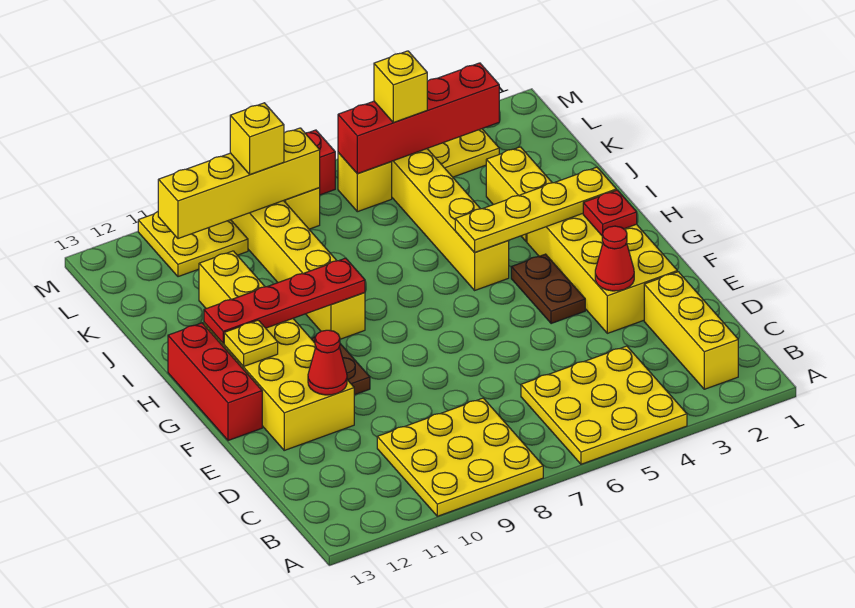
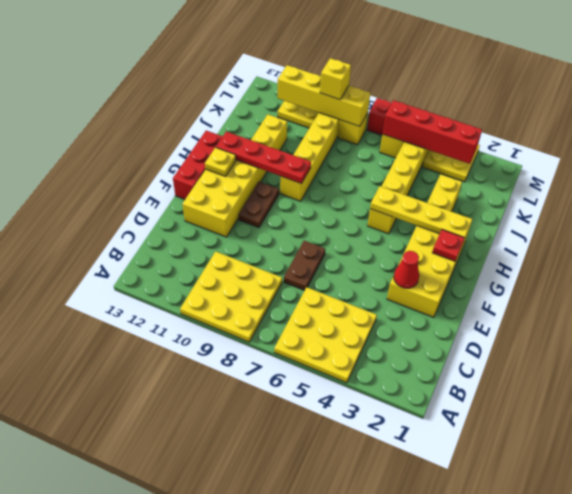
yellow 1x3 brick [644,272,738,389] -> none
red 1x1 cone [308,330,347,395] -> none
brown 1x2 plate [511,254,585,324] -> brown 1x2 plate moved to [284,241,325,291]
yellow 1x1 brick [374,51,427,123] -> none

